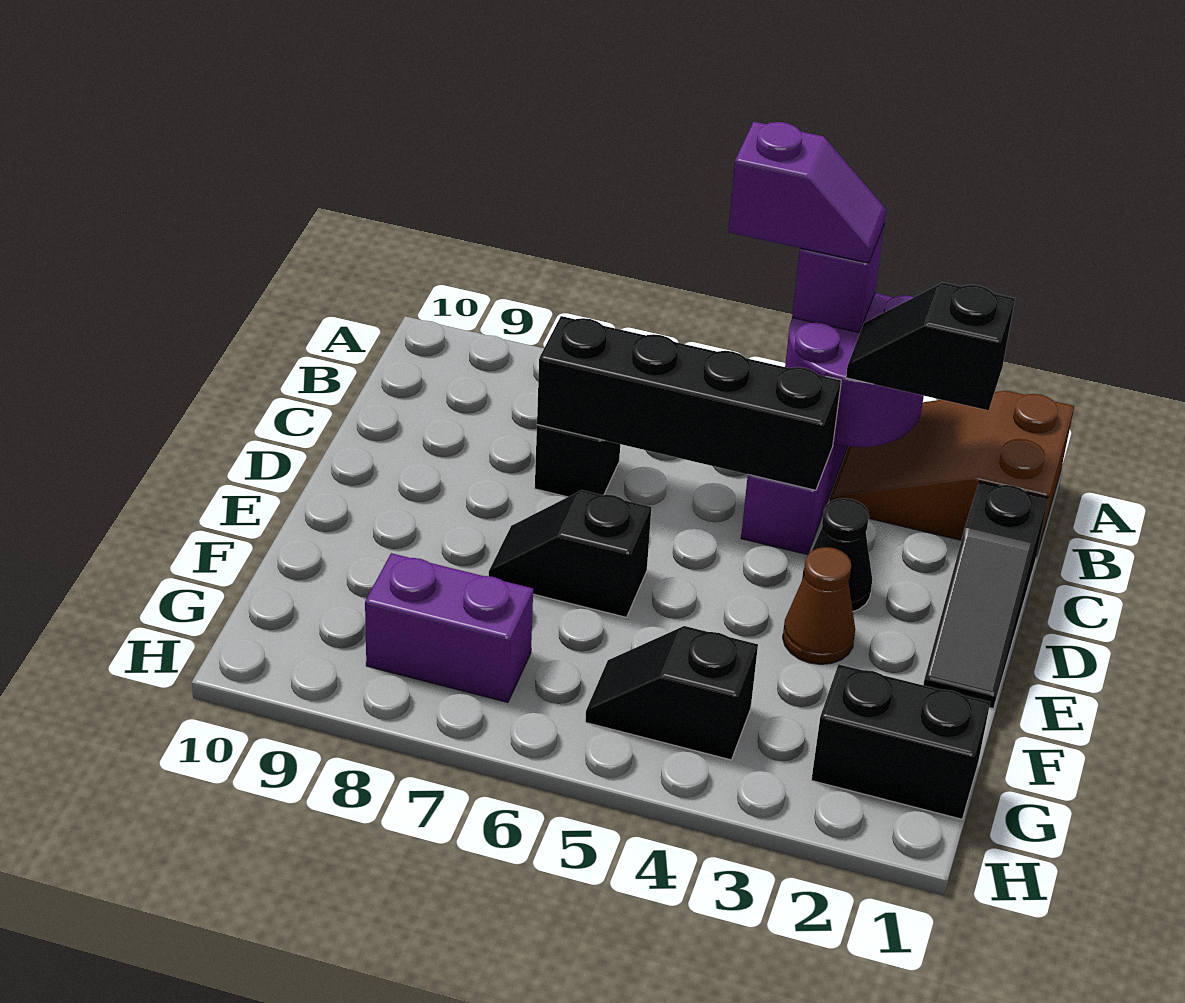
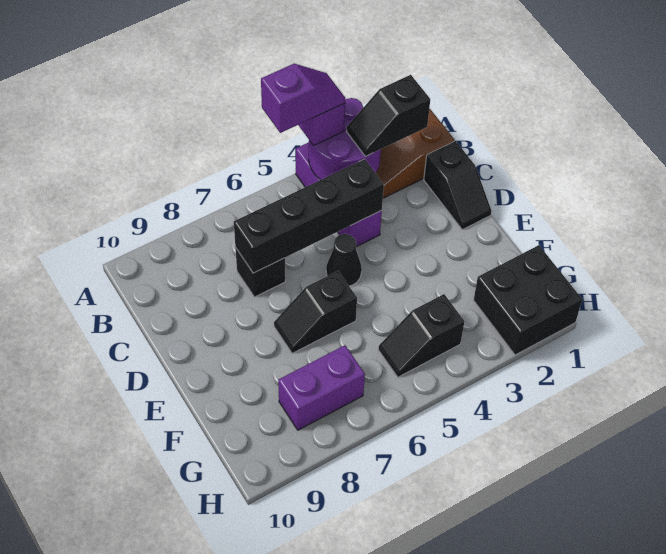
black 1x3 slope [923,481,1049,709] -> black 1x2 slope [424,141,492,230]
black 1x1 cone [802,498,872,611] -> black 1x1 cone moved to [326,234,362,286]
brown 1x1 cone [783,547,855,664] -> none
black 1x2 brick [811,664,990,819] -> black 2x2 brick [474,245,582,355]

